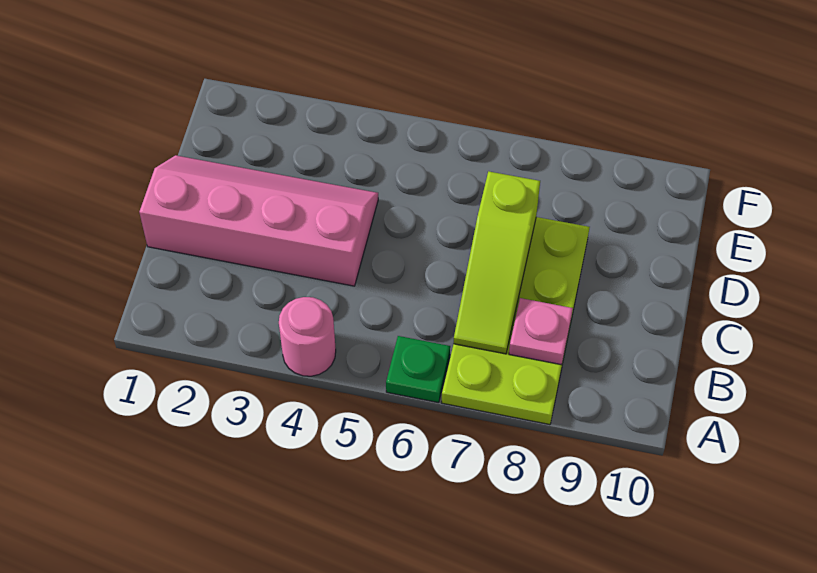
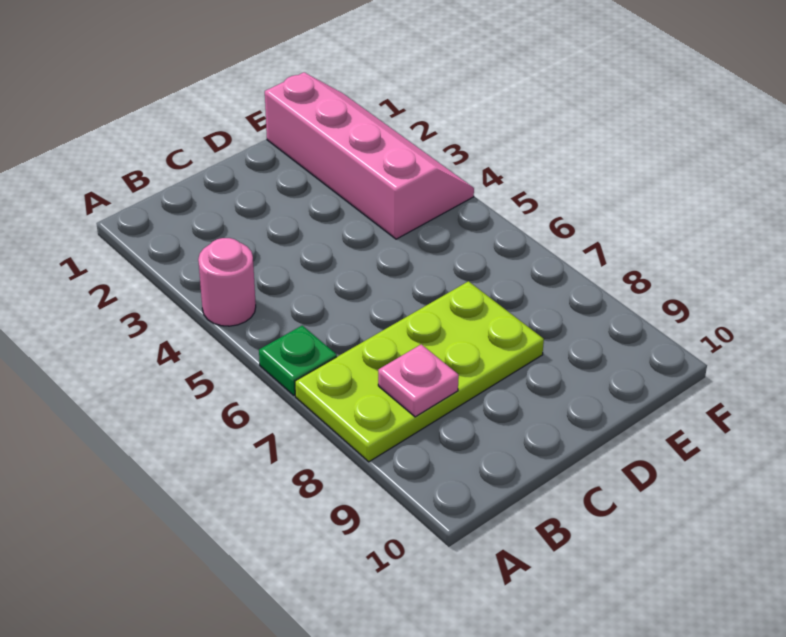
lime 1x3 slope [453,171,540,354] -> none
pink 2x4 slope [139,155,378,286] -> pink 2x4 slope moved to [265,72,474,239]

